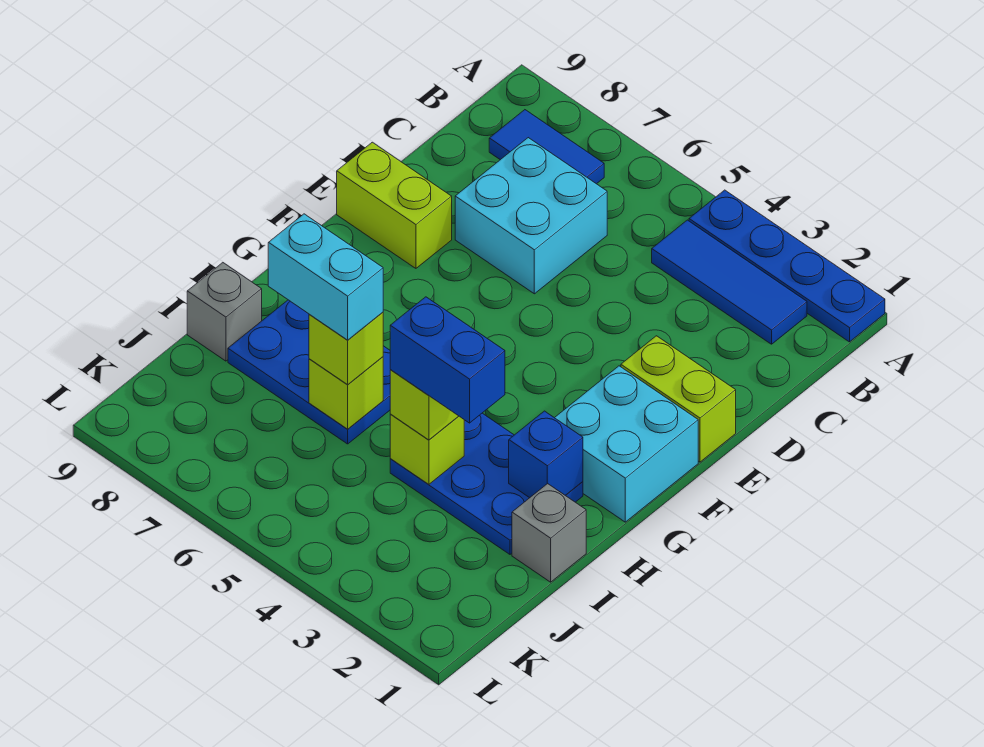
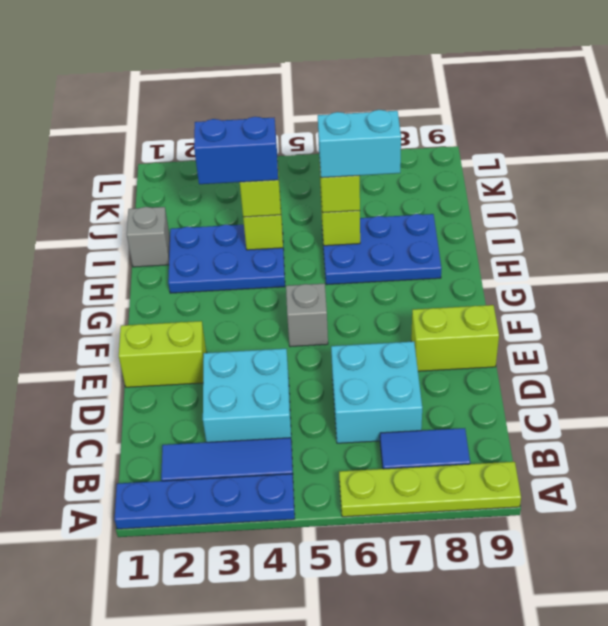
none -> lime 1x4 plate [339,462,521,517]
cyan 2x2 brick [555,366,698,522] -> cyan 2x2 brick moved to [203,349,292,443]
blue 1x1 brick [509,411,583,498] -> none
grey 1x1 brick [187,263,262,361] -> grey 1x1 brick moved to [286,283,328,347]

